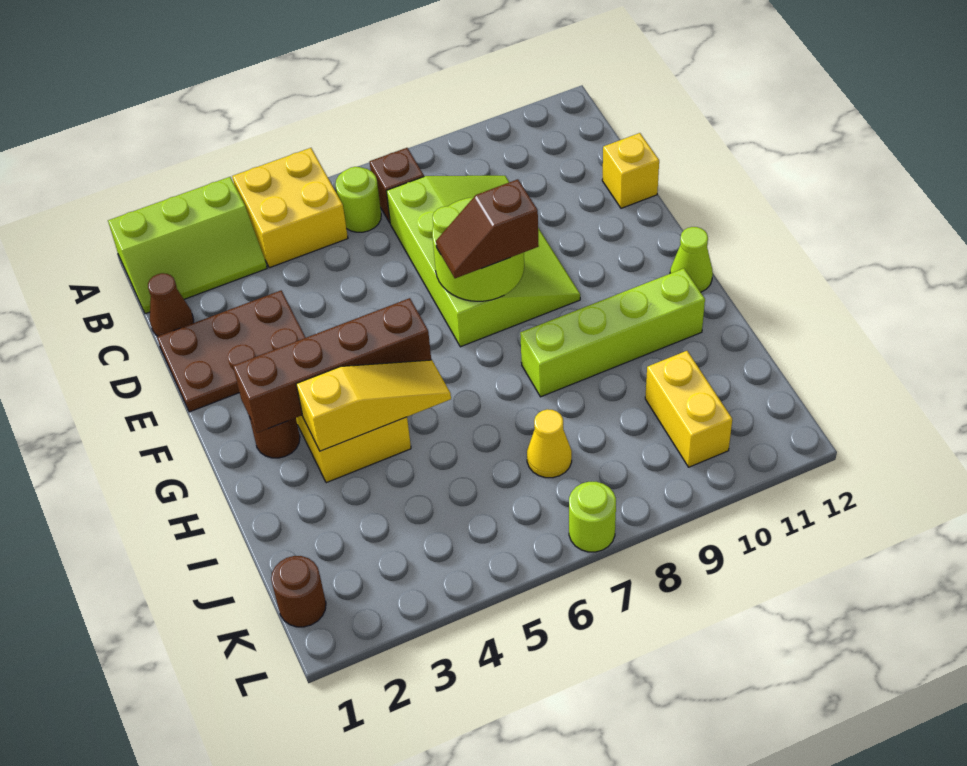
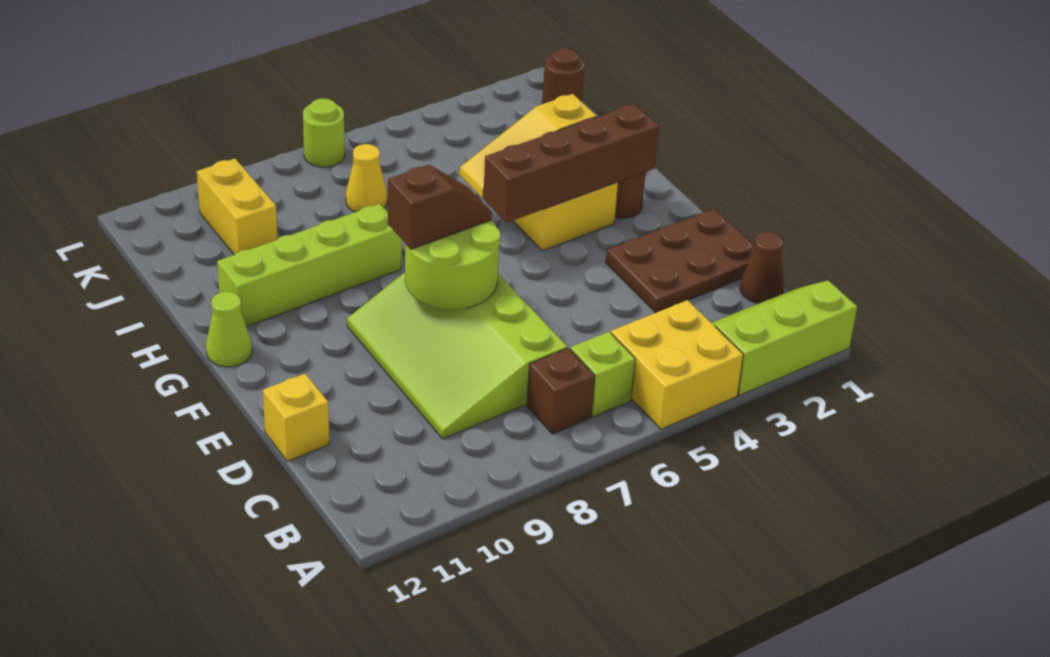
lime 1x1 round brick [336,167,381,232] -> lime 1x1 brick [571,332,635,417]

